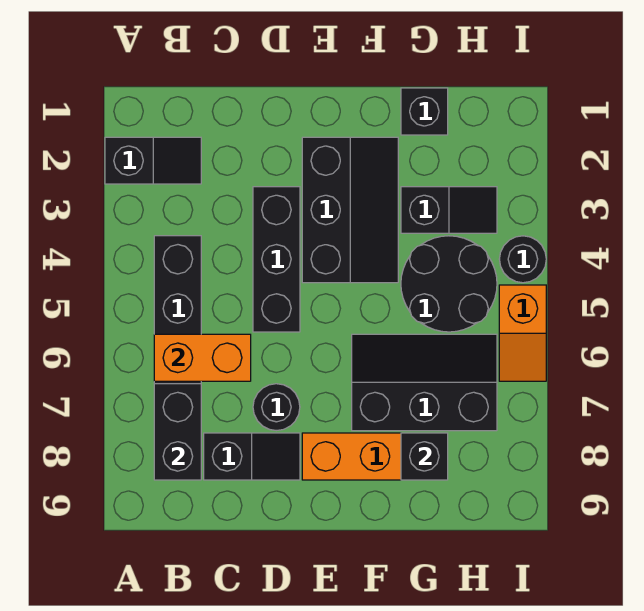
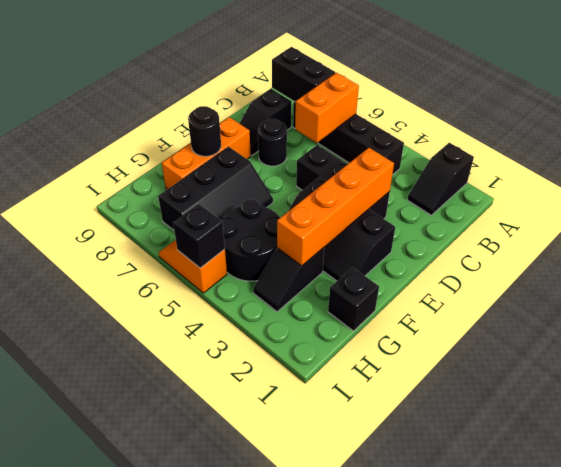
none -> orange 1x4 brick [277,148,394,266]
black 1x1 brick [401,433,448,480] -> black 1x1 brick moved to [173,204,225,268]
black 1x1 round brick [499,236,546,283] -> black 1x1 round brick moved to [188,106,221,156]

